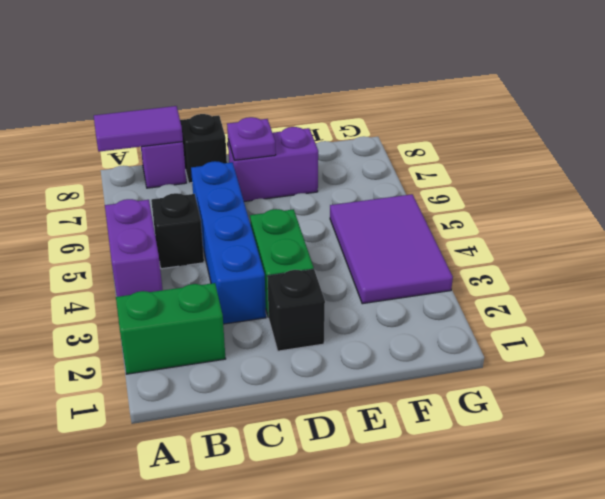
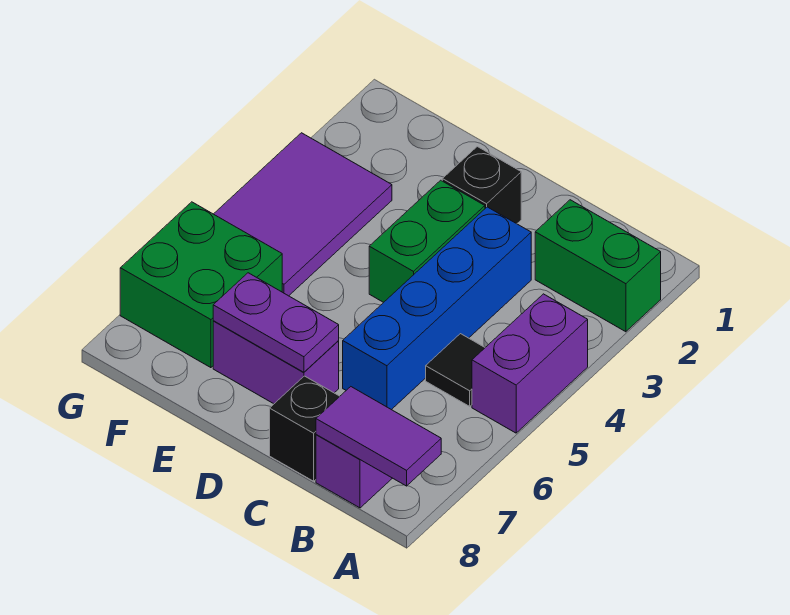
black 1x1 brick [151,193,204,269] -> black 1x1 tile [426,334,485,406]
purple 1x1 plate [227,117,276,160] -> purple 1x2 plate [213,273,339,372]
none -> green 2x2 brick [120,202,282,368]

